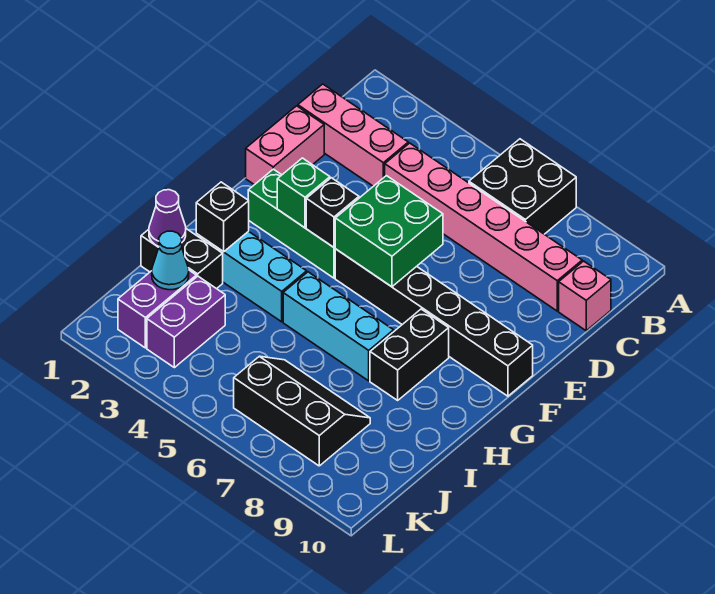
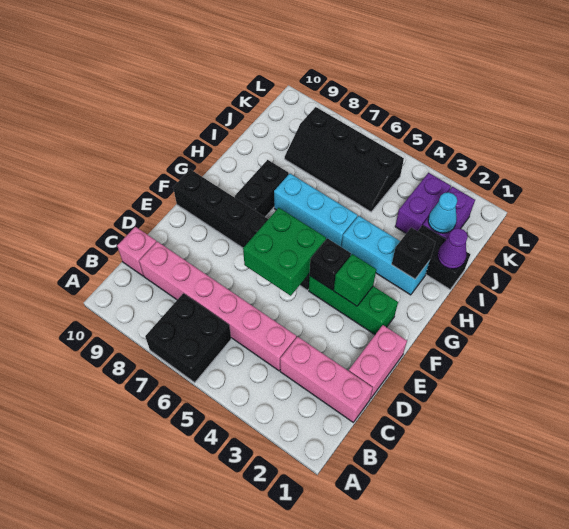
black 2x3 slope [234,356,370,466] -> black 2x4 slope [285,107,404,212]

